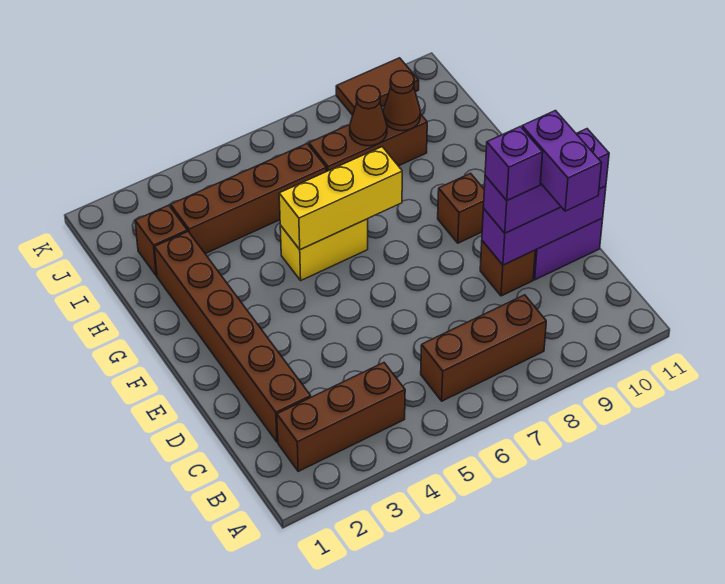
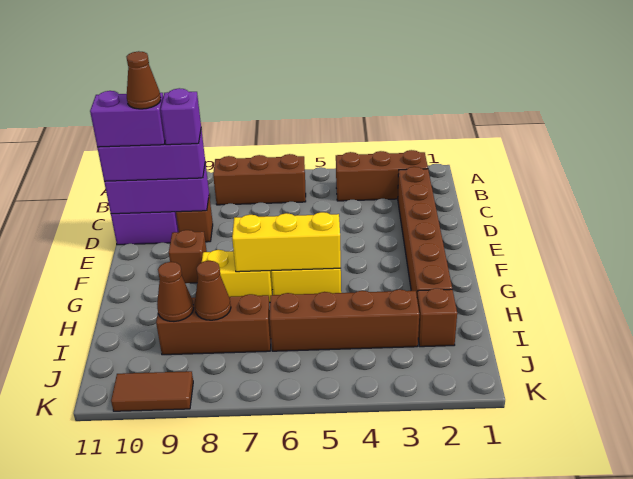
purple 1x2 brick [522,111,602,211] -> purple 1x2 brick turned to [90,91,165,147]
none -> brown 1x1 cone [126,51,161,109]
none -> yellow 1x2 brick [202,250,273,303]

